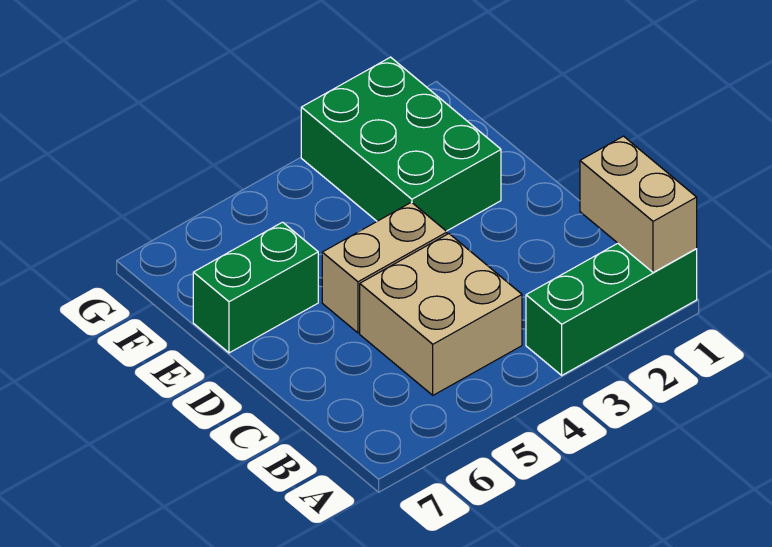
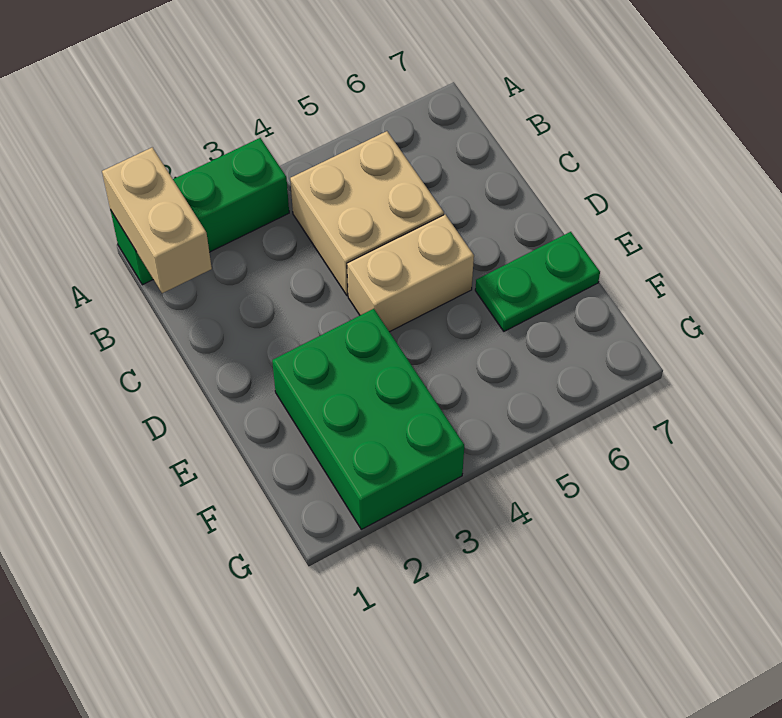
green 1x2 brick [193,222,318,353] -> green 1x2 plate [475,232,600,331]

